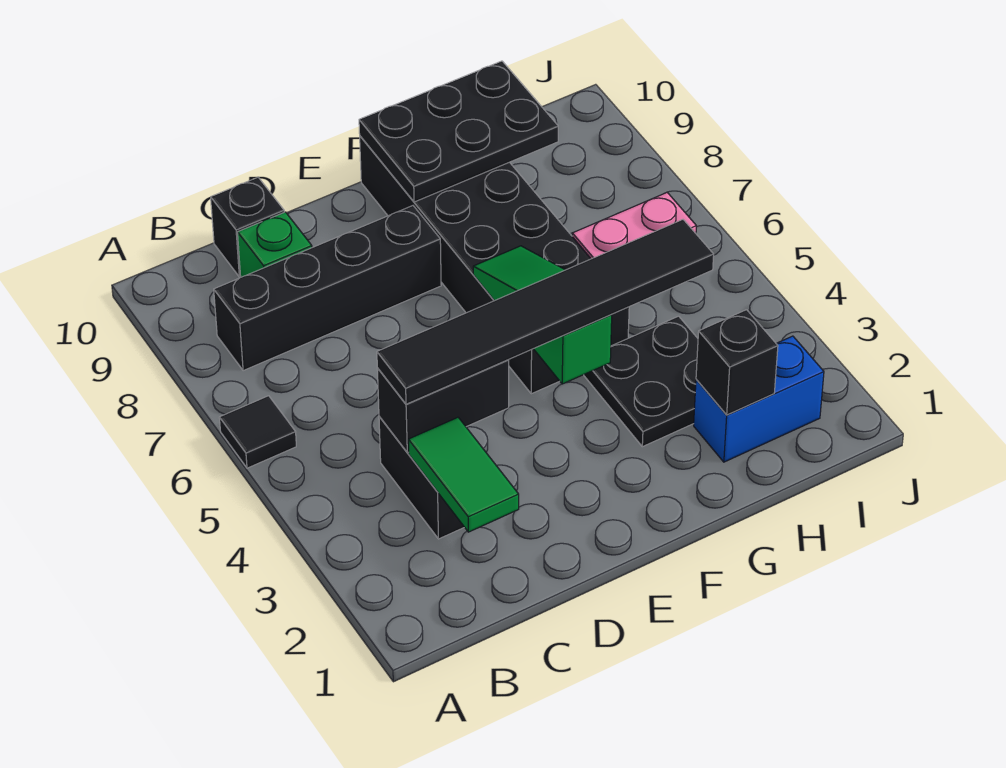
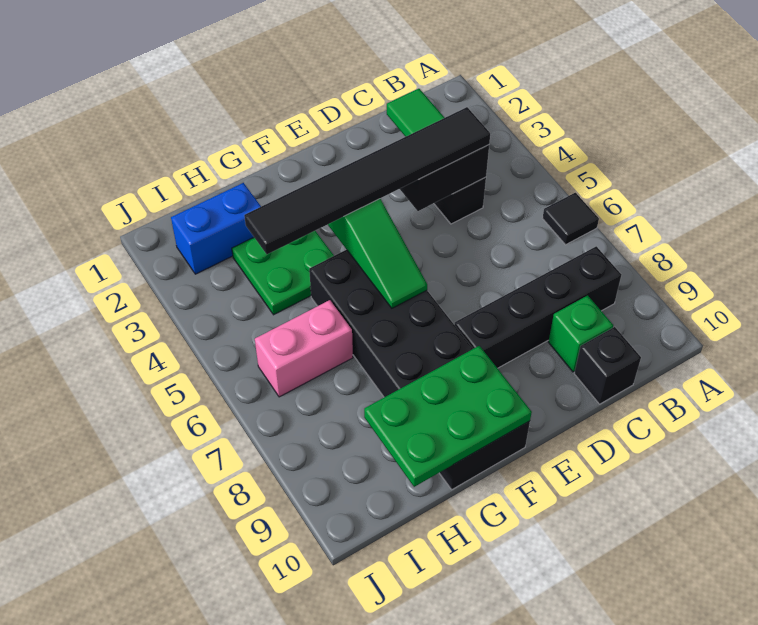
black 2x3 plate [359,61,558,202] -> green 2x3 plate [364,346,532,487]
black 2x2 plate [584,316,698,447] -> green 2x2 plate [232,231,334,315]
black 1x1 brick [696,310,778,415] -> none

